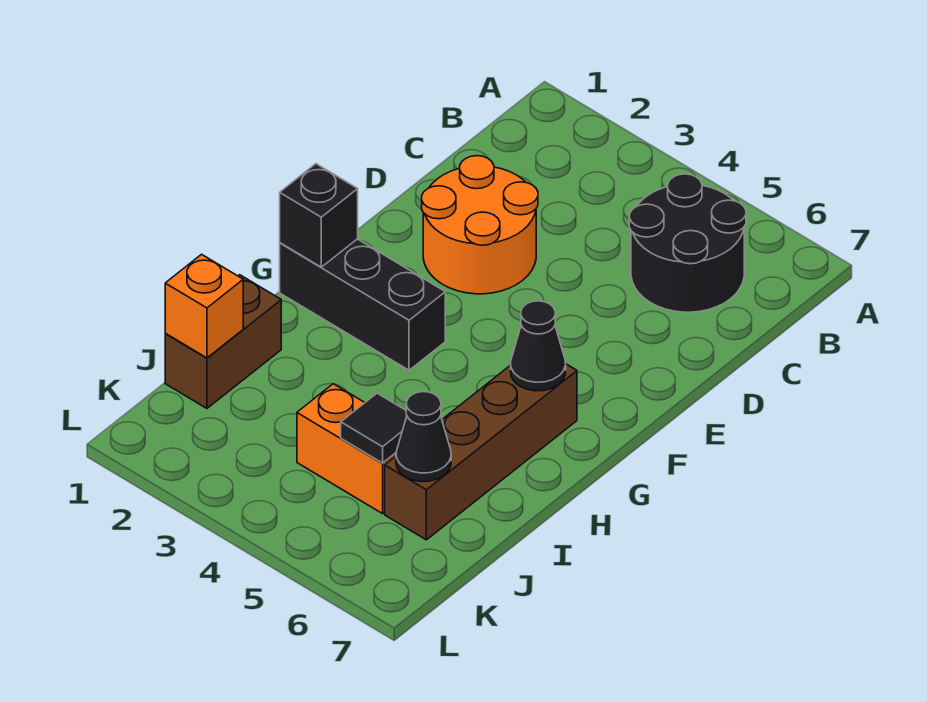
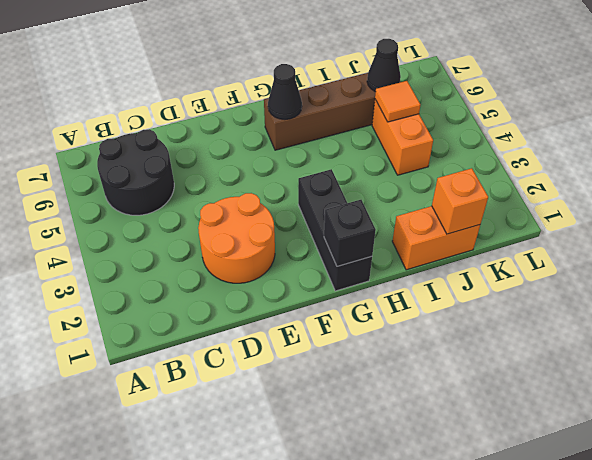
brown 1x2 brick [165,275,281,408] -> orange 1x2 brick [392,206,480,270]
black 1x1 tile [341,393,407,463] -> orange 1x1 tile [375,81,420,122]

